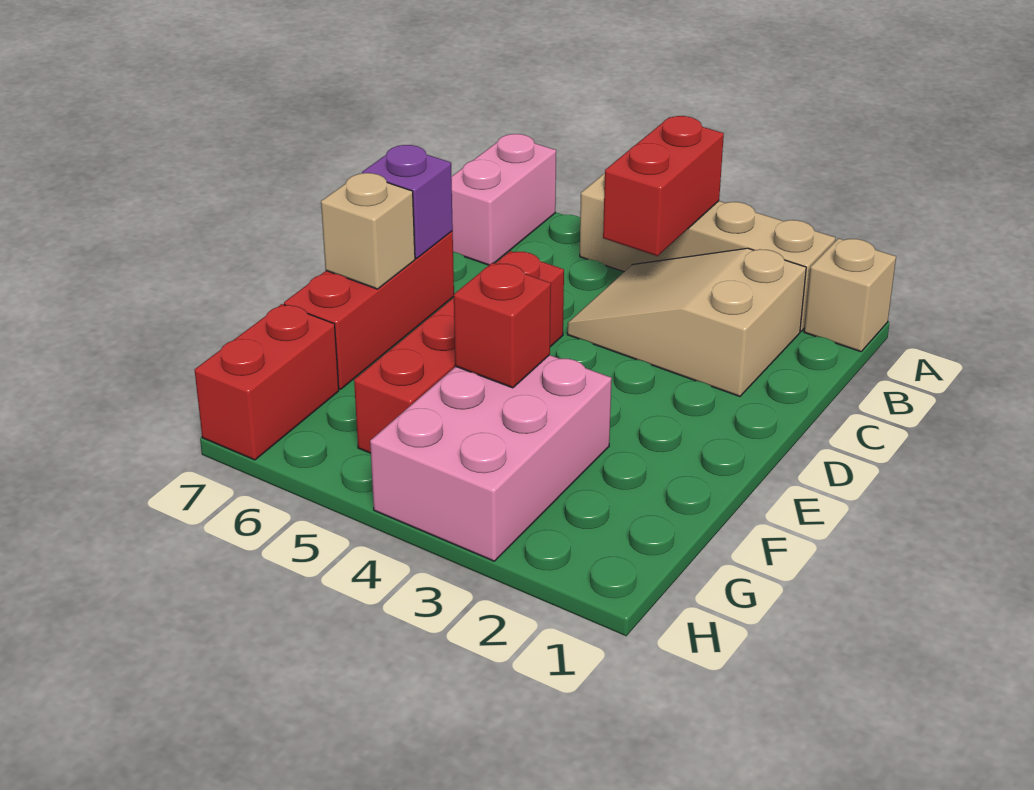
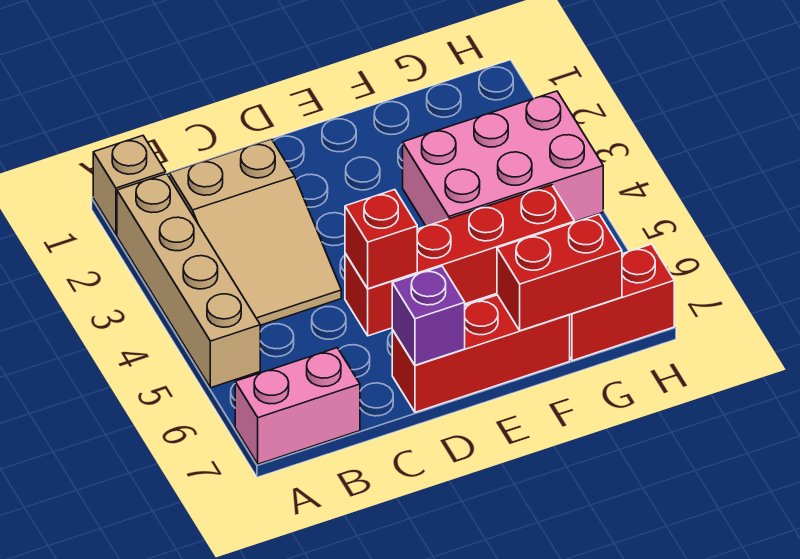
red 1x2 brick [603,116,724,256] -> red 1x2 brick moved to [497,214,622,331]
tan 1x1 brick [321,173,415,289] -> none
red 1x1 brick [454,263,551,388] -> red 1x1 brick moved to [345,190,417,289]

